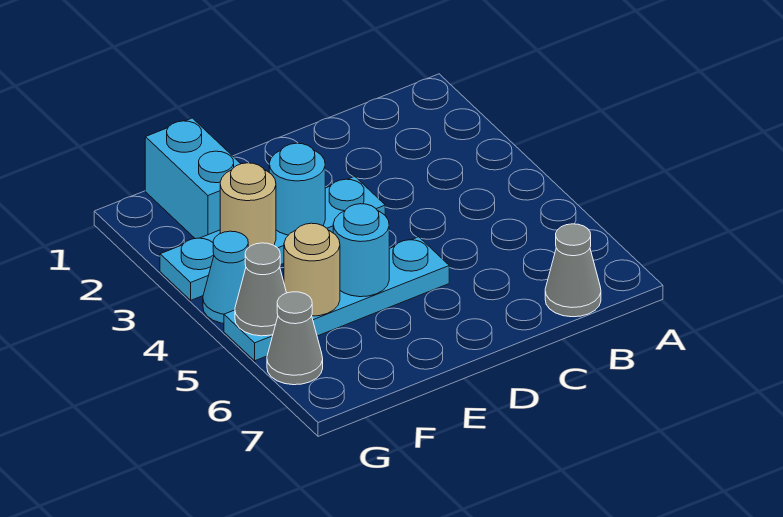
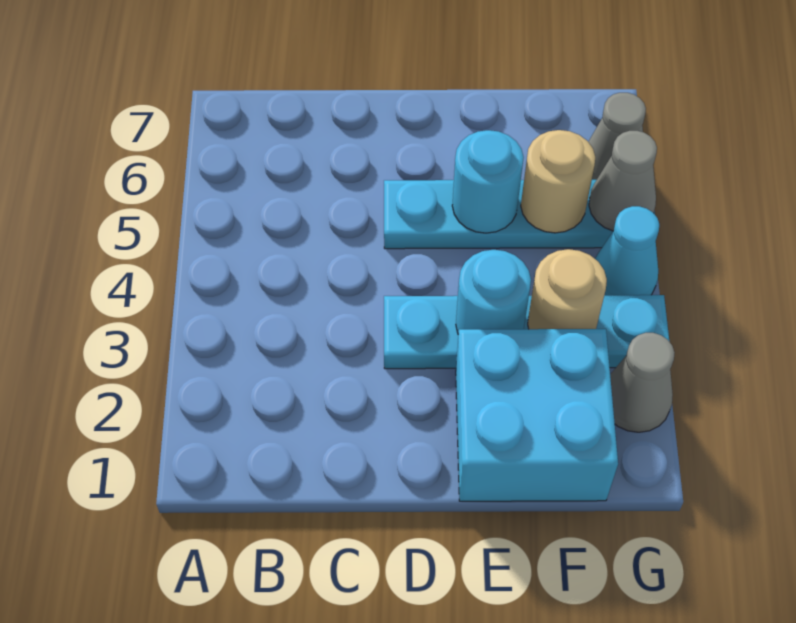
grey 1x1 cone [545,224,601,317] -> grey 1x1 cone moved to [610,333,675,432]
cyan 1x2 brick [145,118,241,239] -> cyan 2x2 brick [456,329,618,501]

